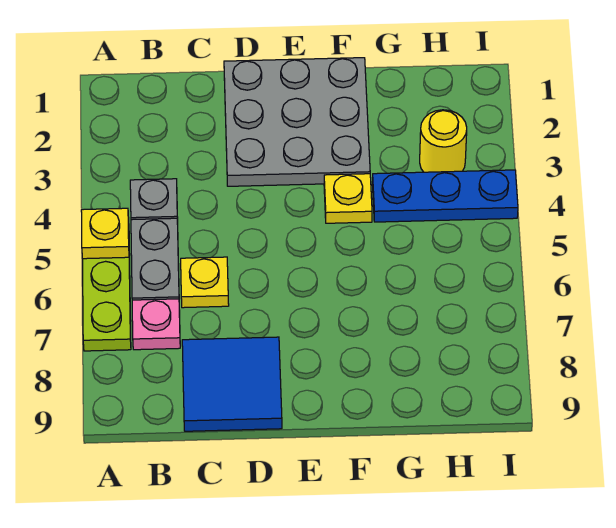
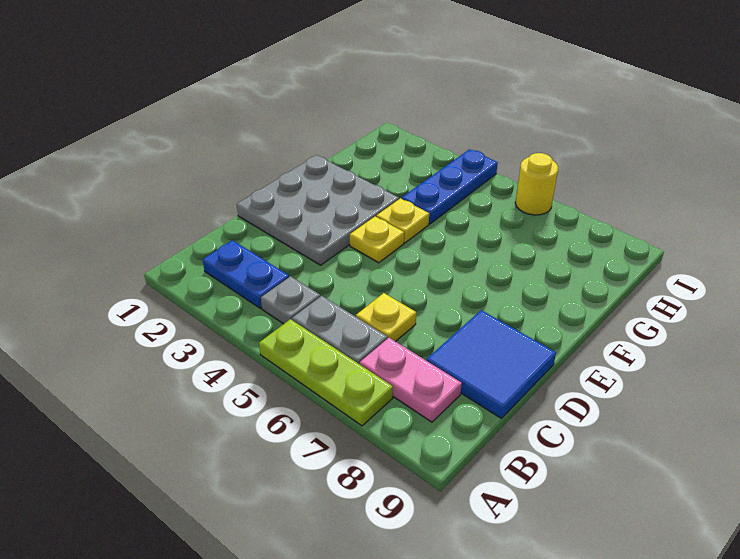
yellow 1x1 plate [81,208,129,259] -> yellow 1x1 plate moved to [350,217,404,263]
none -> blue 1x2 plate [203,240,289,308]
pink 1x1 plate [132,299,180,350] -> pink 1x2 plate [360,338,462,422]
yellow 1x1 round brick [420,110,467,172] -> yellow 1x1 round brick moved to [515,153,558,215]

